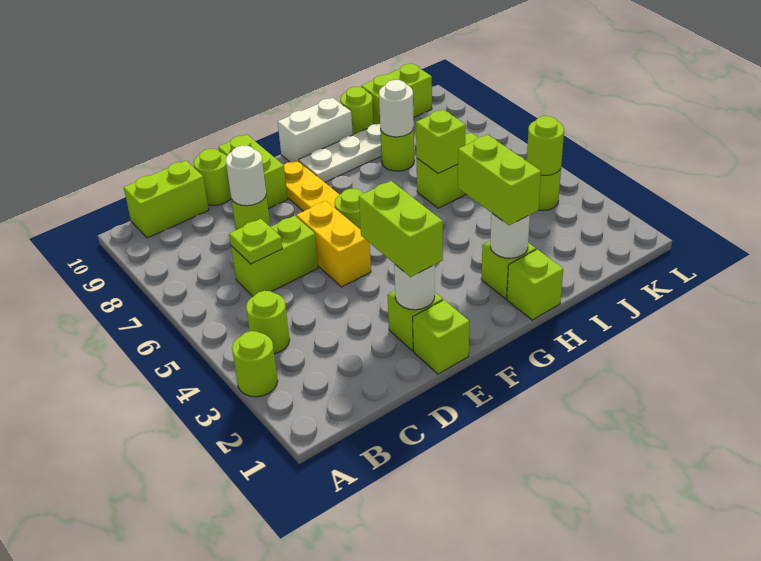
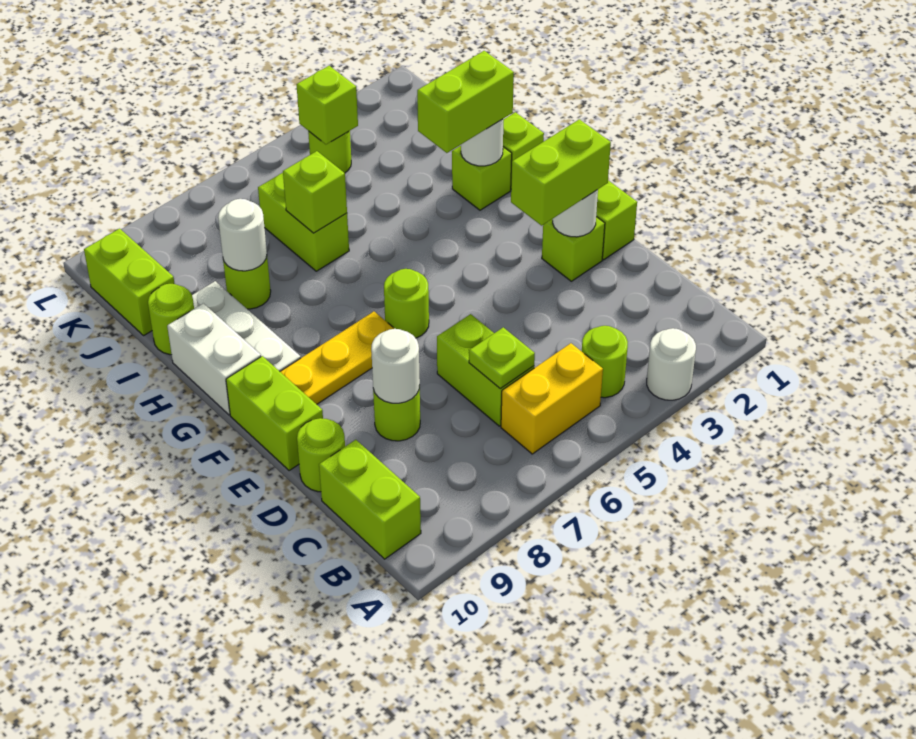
lime 1x1 round brick [232,331,278,397] -> white 1x1 round brick [647,328,696,400]
yellow 1x2 brick [296,201,371,287] -> yellow 1x2 brick moved to [501,343,603,454]
lime 1x2 brick [218,135,288,209] -> lime 1x2 brick turned to [226,356,323,471]
lime 1x1 round brick [527,116,564,176] -> lime 1x1 brick [296,66,358,144]

